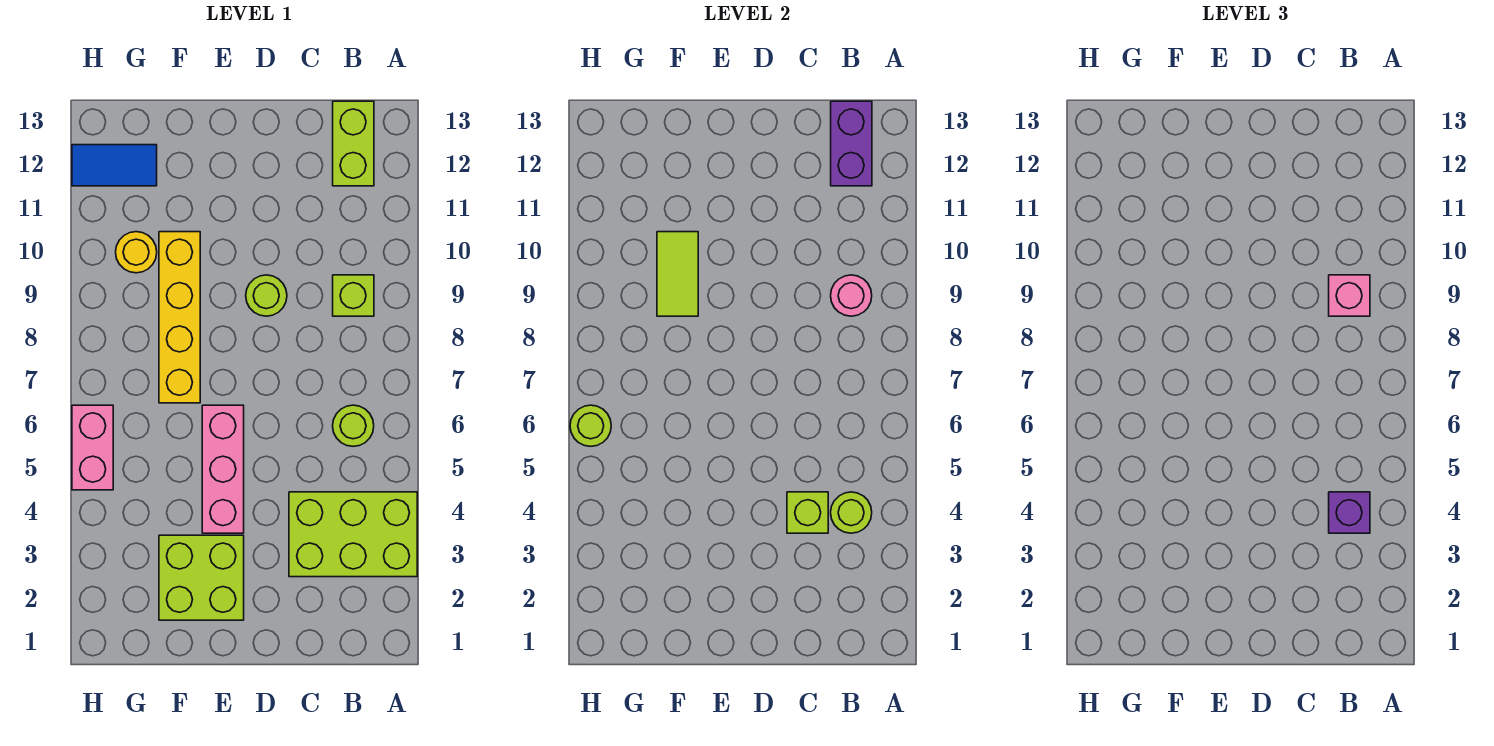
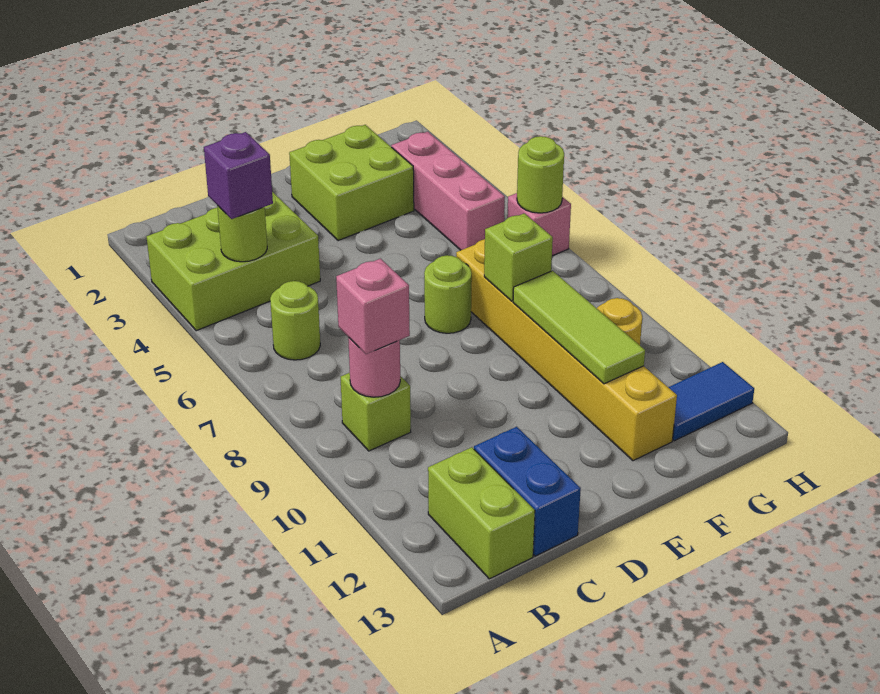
purple 1x2 brick [831,101,872,186] -> none
lime 1x1 brick [787,492,828,533] -> lime 1x1 brick moved to [484,213,553,301]
none -> blue 1x2 brick [474,427,581,556]
lime 1x1 round brick [246,275,287,316] -> lime 1x1 round brick moved to [424,255,472,333]
pink 1x3 brick [202,405,244,533] -> pink 1x3 brick moved to [391,132,505,250]
yellow 1x4 brick [159,232,200,403] -> yellow 1x6 brick [456,239,677,461]
lime 1x2 tile [657,232,698,316] -> lime 1x3 tile [513,271,645,384]
pink 1x2 brick [72,405,113,490] -> pink 1x1 brick [507,193,571,256]

